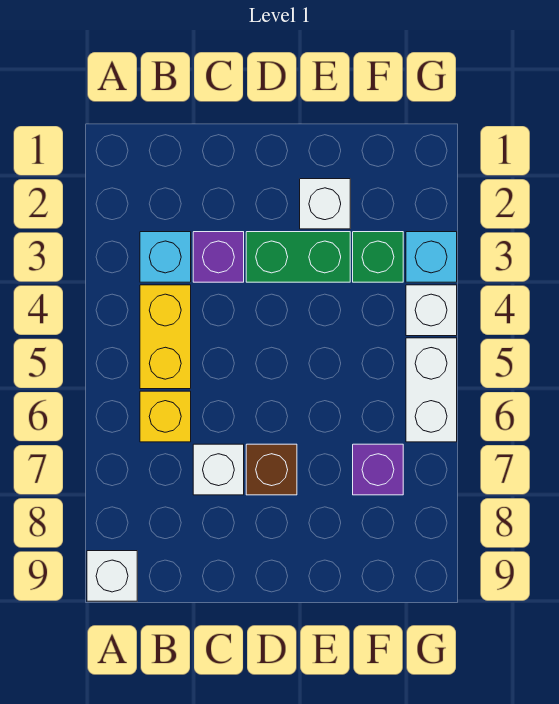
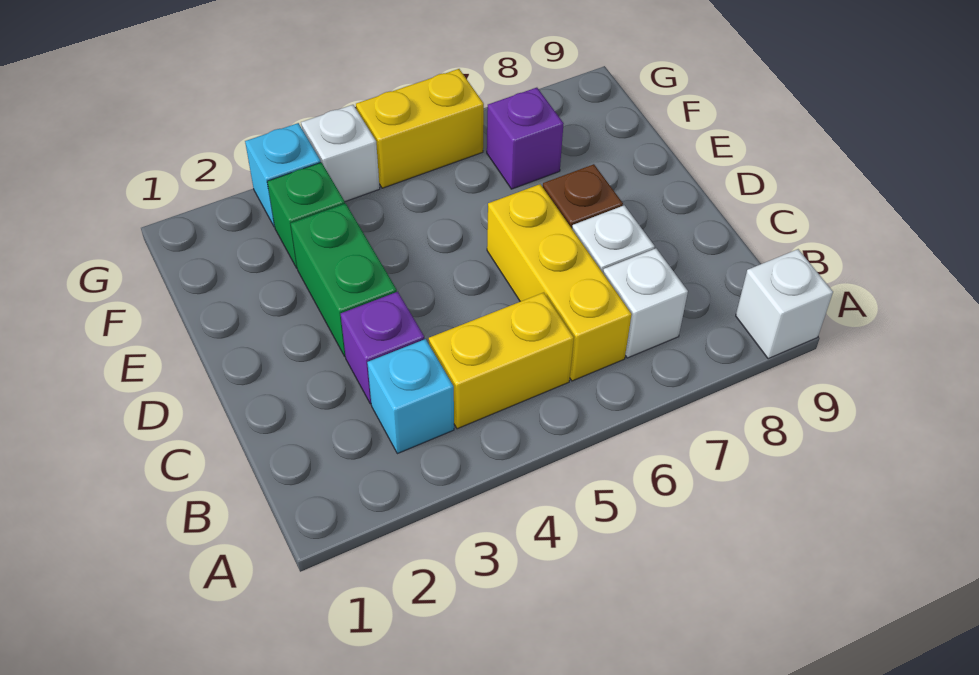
yellow 1x1 brick [140,391,191,442] -> yellow 1x3 brick [487,184,632,381]
white 1x1 brick [300,179,350,229] -> white 1x1 brick moved to [603,248,688,358]
white 1x2 brick [406,338,457,442] -> yellow 1x2 brick [356,69,484,188]

